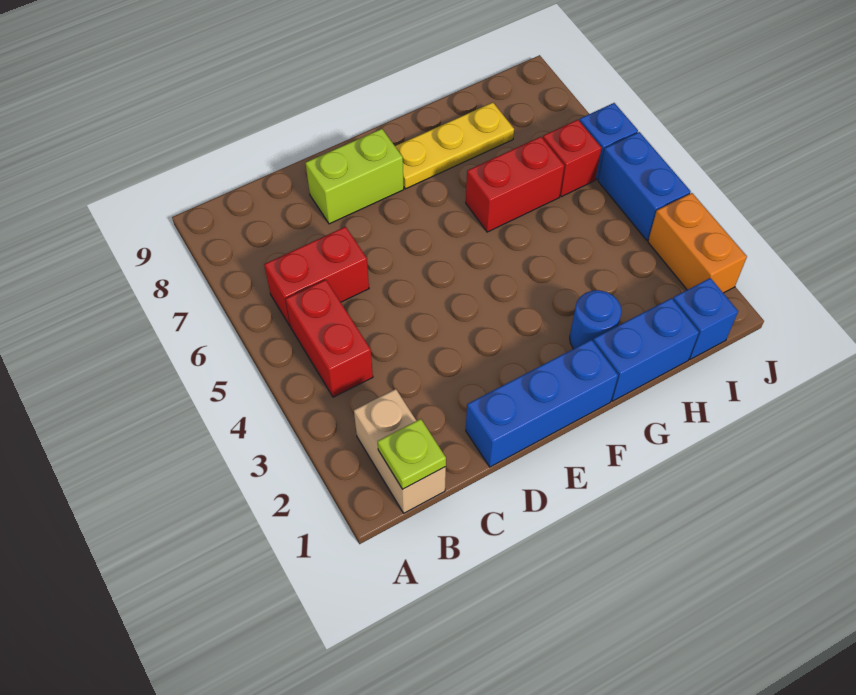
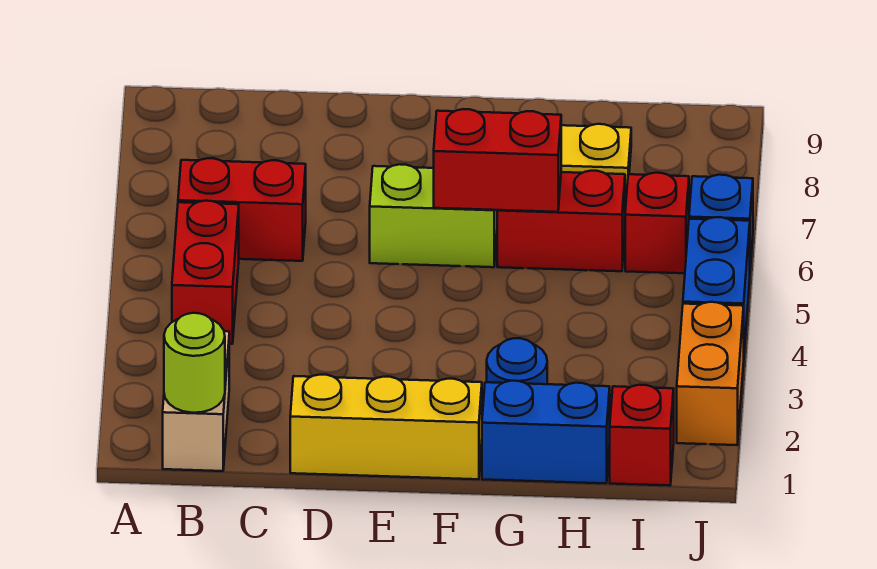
lime 1x1 plate [378,419,446,489] -> lime 1x1 round brick [164,313,225,413]
blue 1x3 brick [466,340,618,467] -> yellow 1x3 brick [290,375,482,479]
lime 1x2 brick [306,129,404,224] -> lime 1x2 brick moved to [370,164,497,267]
none -> red 1x2 brick [434,109,561,212]
blue 1x1 brick [673,278,738,359] -> red 1x1 brick [610,385,674,486]

